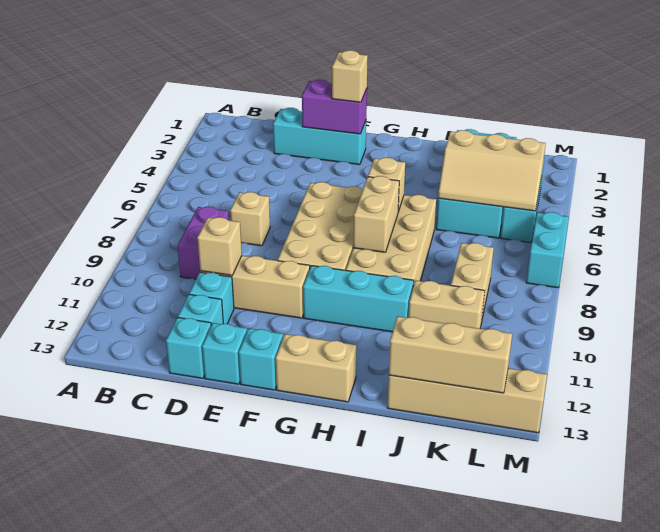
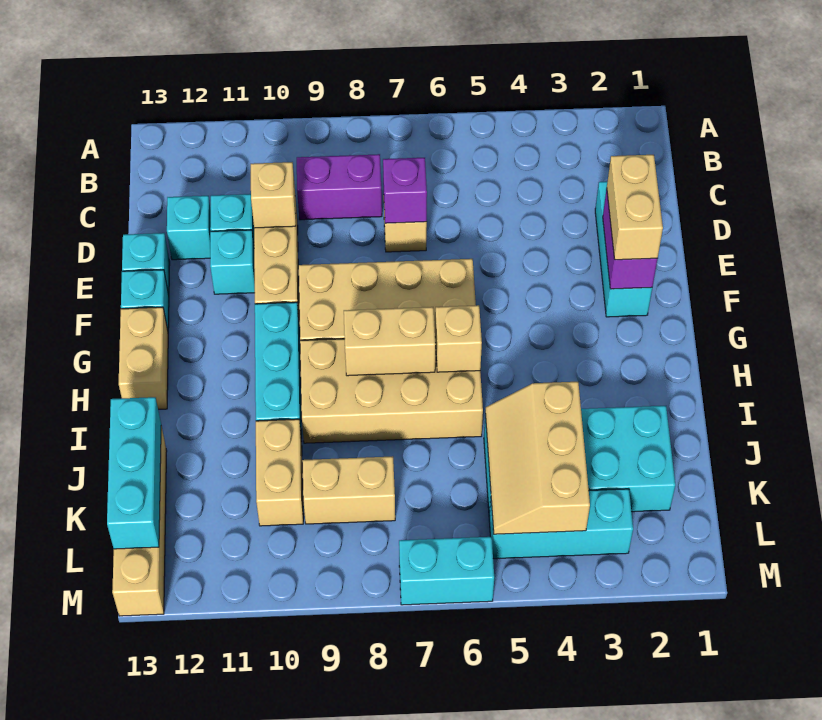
none -> purple 1x1 brick [383,158,427,223]
cyan 1x1 brick [166,317,211,378] -> cyan 1x1 brick moved to [210,230,255,294]
tan 1x1 brick [332,50,368,102] -> tan 1x2 brick [607,155,663,260]
tan 1x3 brick [389,316,512,393] -> cyan 1x3 brick [107,397,161,549]

